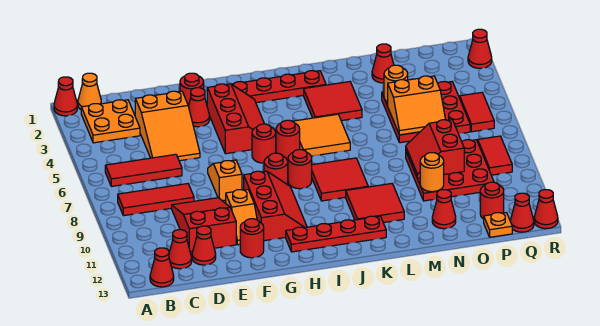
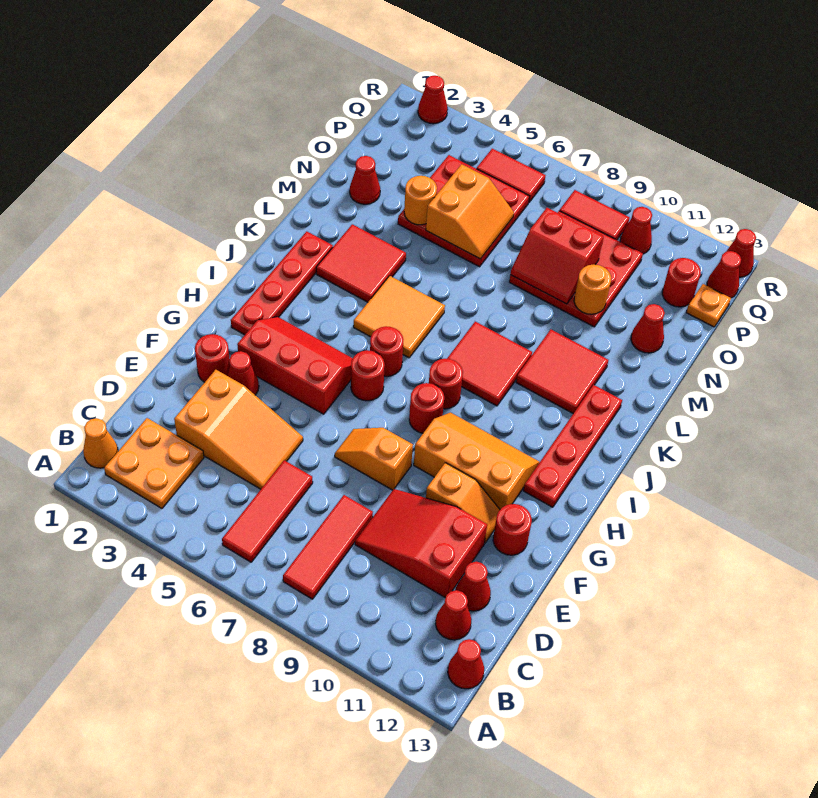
red 1x1 cone [54,77,77,116] -> red 1x1 cone moved to [620,207,652,254]
red 2x3 slope [244,171,307,241] -> orange 2x3 slope [414,412,540,509]

